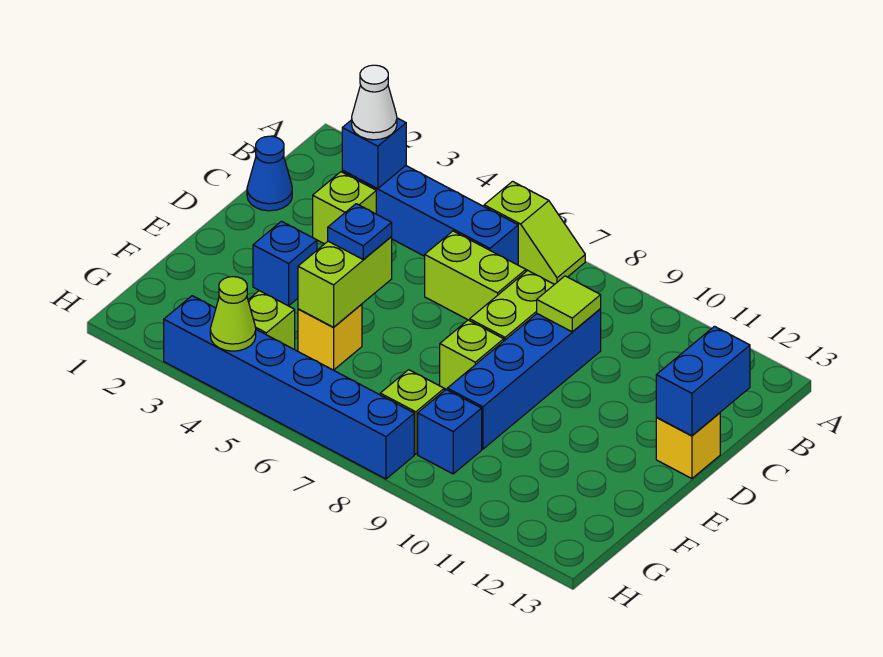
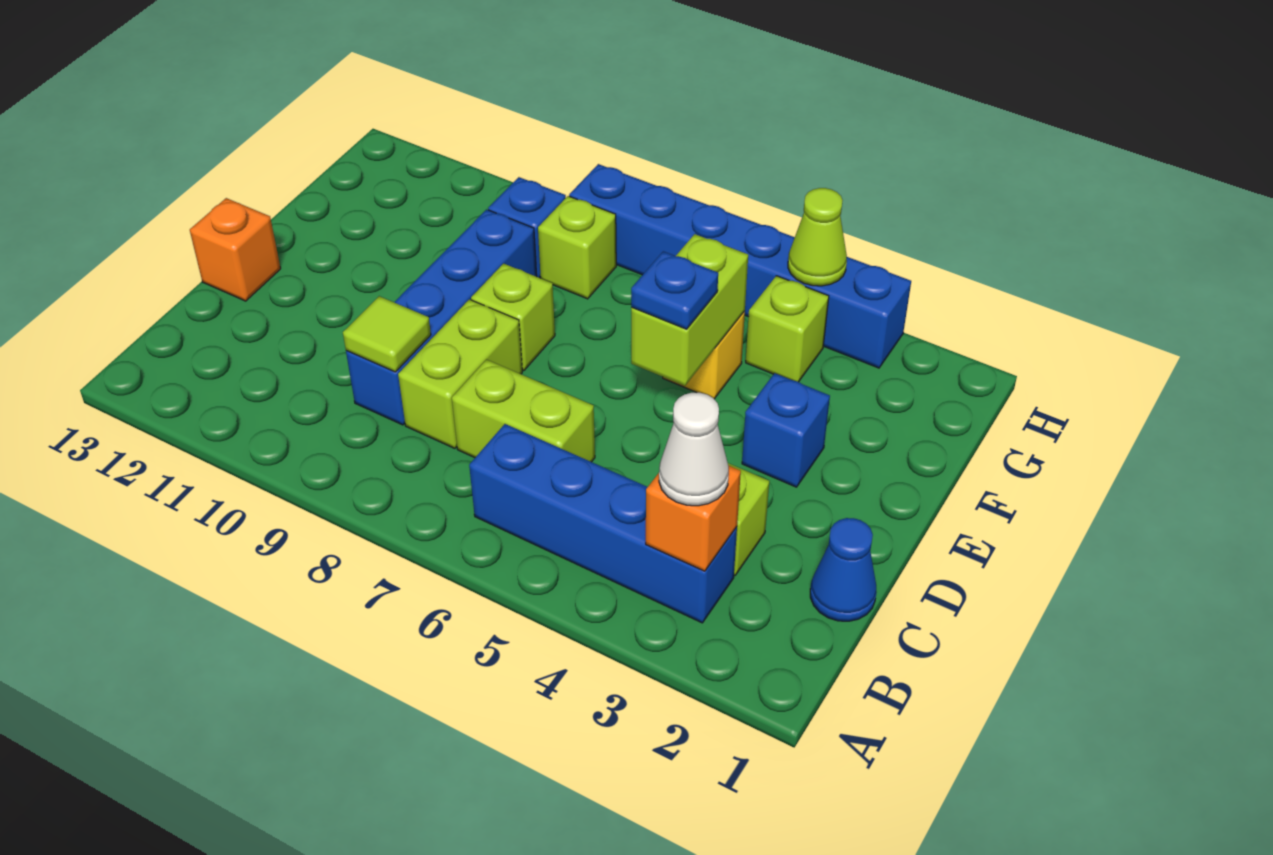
lime 1x2 slope [484,181,585,285] -> none
blue 1x1 brick [342,118,406,189] -> orange 1x1 brick [646,465,741,571]
blue 1x2 brick [656,326,750,436] -> none
yellow 1x1 brick [656,413,720,479] -> orange 1x1 brick [190,198,281,301]

